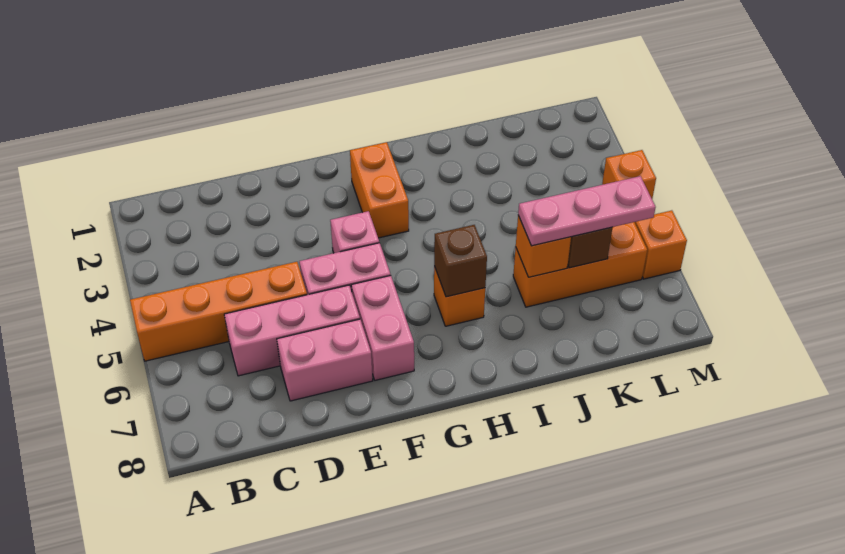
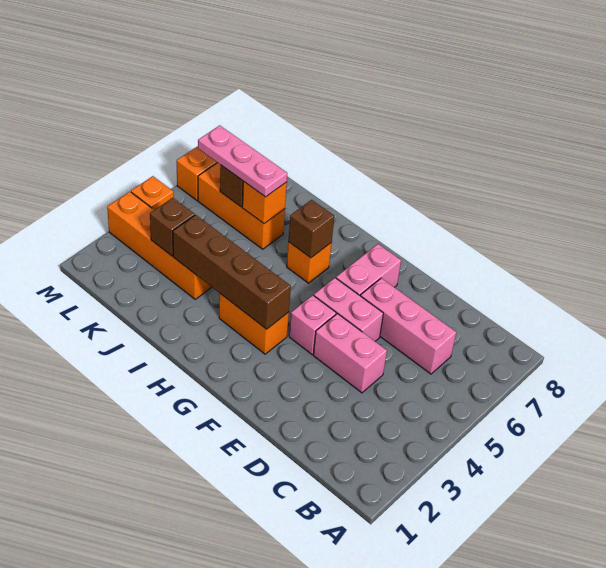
orange 1x4 brick [130,262,307,361] -> orange 1x4 brick moved to [107,192,212,299]
pink 1x2 brick [277,319,373,401] -> pink 1x2 brick moved to [313,314,387,393]
orange 1x2 brick [350,142,409,238] -> orange 1x2 brick turned to [219,294,289,354]
none -> brown 1x4 brick [173,215,291,329]
none -> brown 1x1 brick [150,198,195,256]

